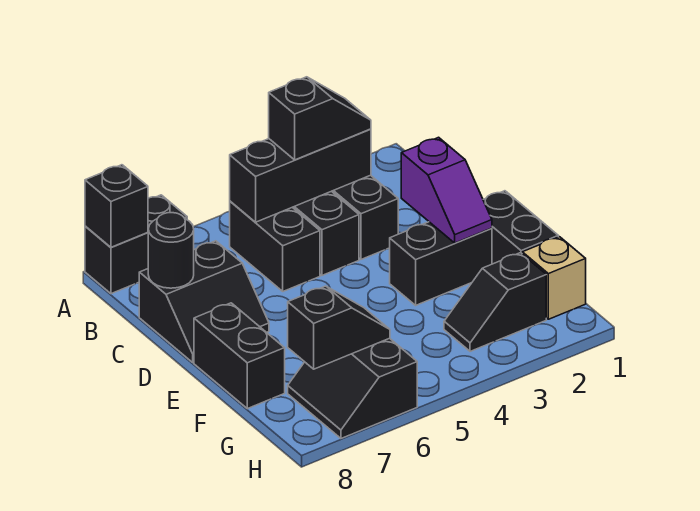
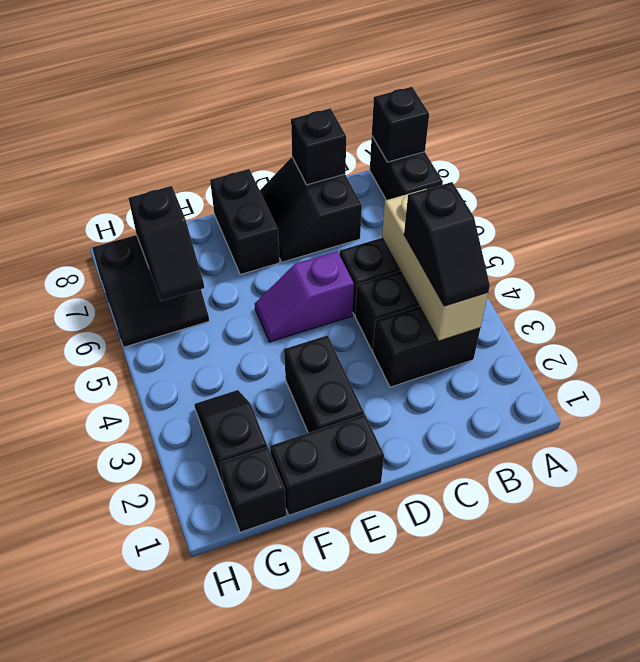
black 1x3 brick [230,129,371,222] -> tan 1x3 brick [382,189,488,341]
black 1x1 round brick [148,213,194,288] -> black 1x1 brick [291,108,346,185]
purple 1x2 slope [401,137,492,243] -> purple 1x2 slope moved to [255,251,354,342]
black 1x2 brick [194,303,285,409] -> black 1x2 brick turned to [210,169,280,274]
tan 1x1 brick [522,237,586,319] -> black 1x1 brick [220,447,286,532]
black 2x2 slope [288,338,417,438] -> black 2x2 slope turned to [92,235,209,347]

